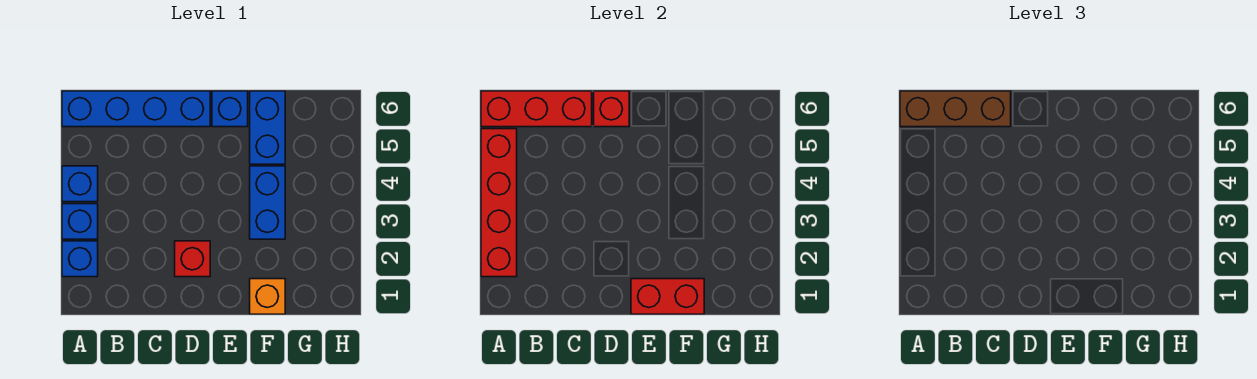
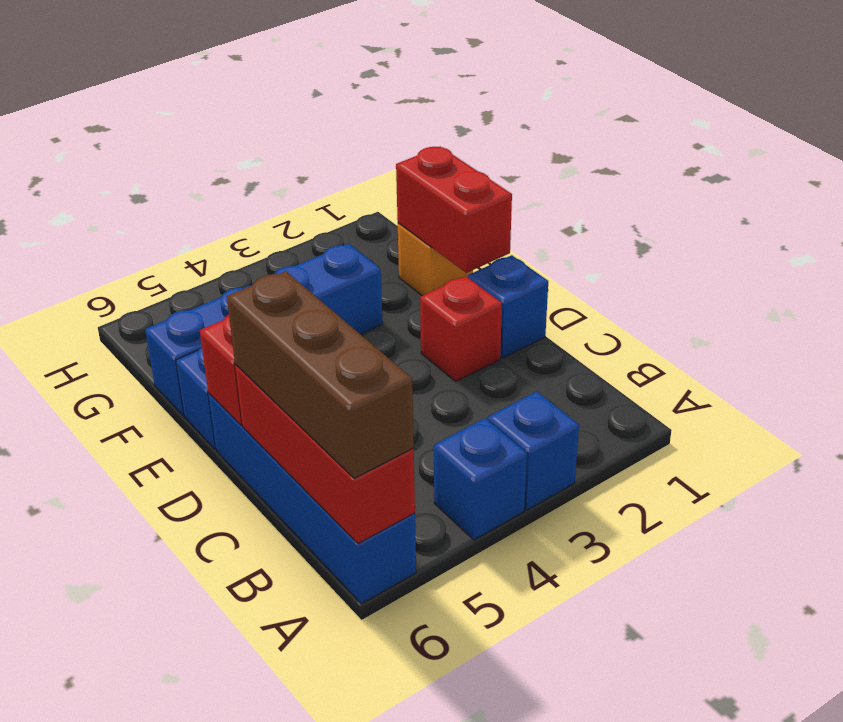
blue 1x1 brick [62,241,98,277] -> blue 1x1 brick moved to [468,255,548,358]
red 1x4 brick [481,129,517,277] -> none

